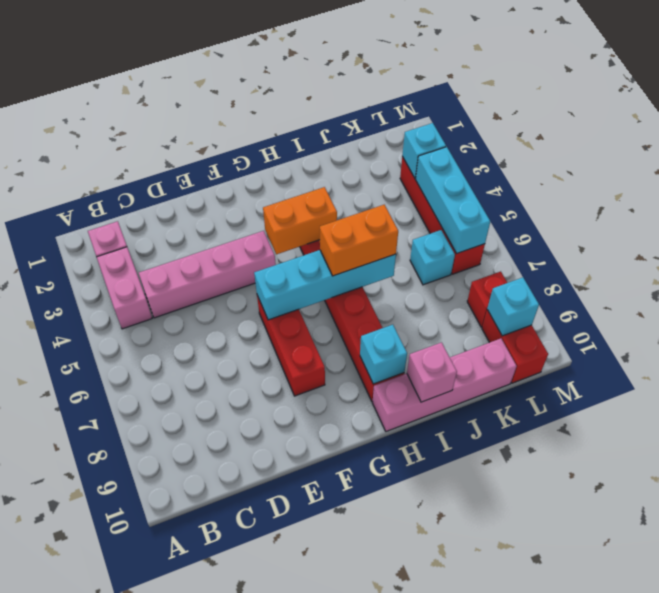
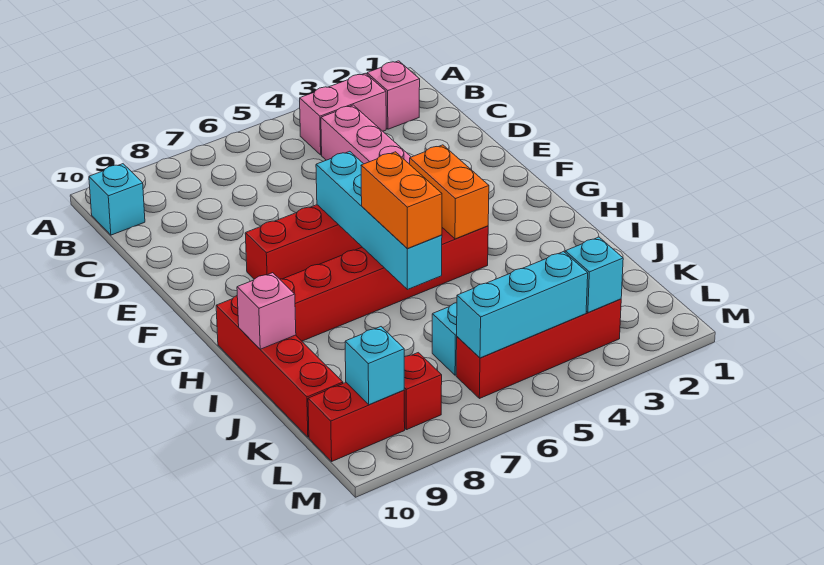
cyan 1x1 brick [360,325,407,384] -> cyan 1x1 brick moved to [89,164,145,235]
pink 1x4 brick [372,338,517,431] -> red 1x4 brick [216,296,343,437]

